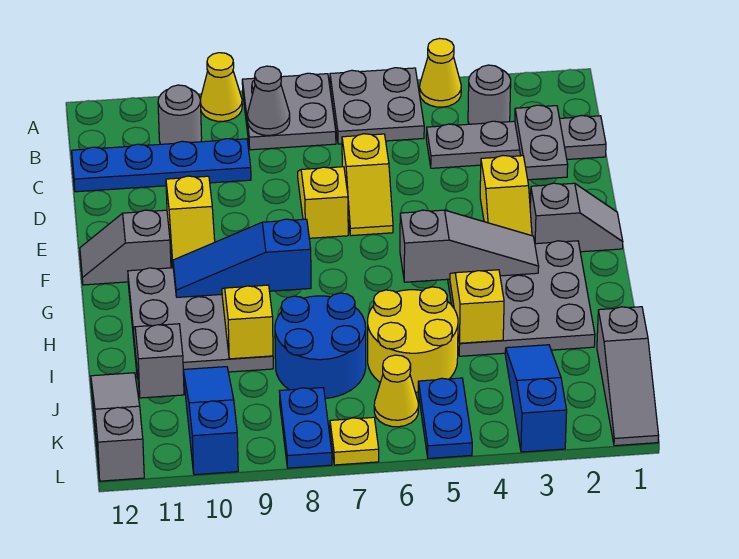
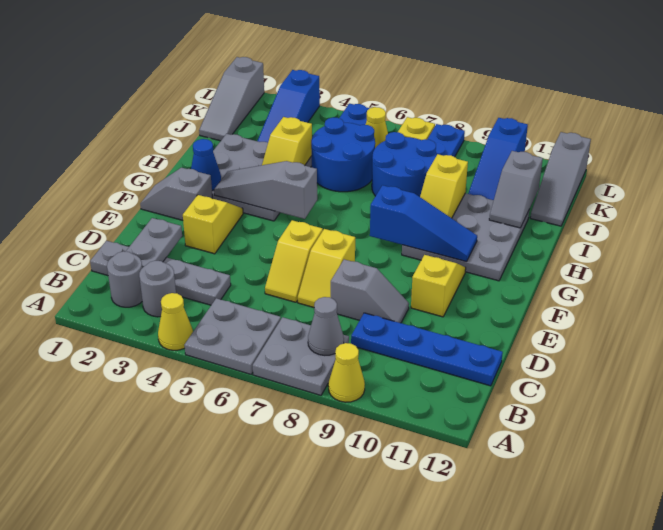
grey 1x1 round brick [158,85,202,144] -> grey 1x1 round brick moved to [107,251,142,307]
yellow 1x2 slope [342,134,393,236] -> yellow 1x2 slope turned to [265,220,323,302]
grey 1x2 slope [80,210,171,285] -> grey 1x2 slope moved to [331,259,409,323]
none -> blue 1x1 cone [191,139,221,190]
yellow 2x2 round brick [368,287,458,392] -> blue 2x2 round brick [311,117,375,192]
grey 1x3 slope [597,307,659,446] -> grey 1x3 slope turned to [199,57,264,141]

